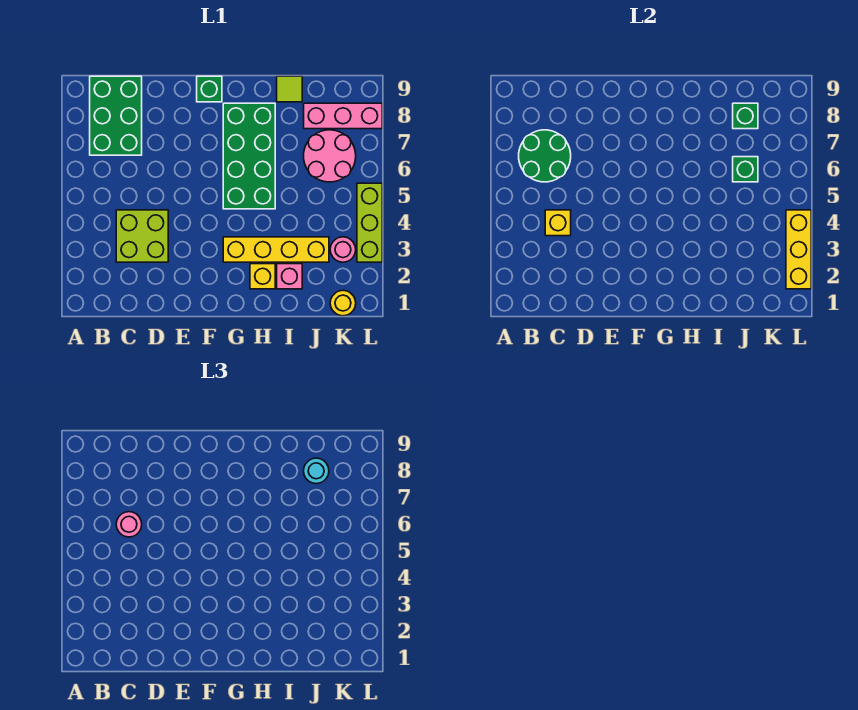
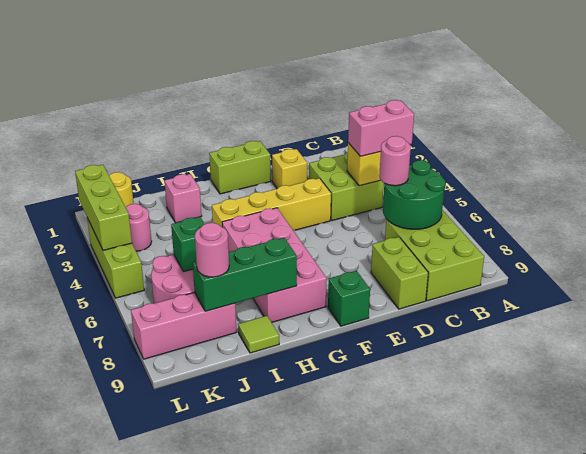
none -> pink 1x2 brick [348,100,414,156]
green 2x3 brick [90,76,142,155] -> lime 2x3 brick [385,210,484,301]
none -> lime 1x2 brick [371,237,428,309]
none -> lime 1x2 brick [209,141,271,194]
yellow 1x4 brick [223,237,329,262] -> yellow 1x4 brick moved to [212,178,331,230]
green 2x4 brick [223,103,275,209] -> pink 2x4 brick [222,208,327,322]
yellow 1x1 brick [250,264,275,289] -> yellow 1x1 brick moved to [272,149,307,189]
green 1x1 brick [733,103,758,129] -> green 1x3 brick [193,238,297,311]
cyan 1x1 round brick [304,458,329,484] -> pink 1x1 round brick [195,223,229,277]
yellow 1x3 brick [786,210,811,289] -> lime 1x3 brick [75,165,132,250]

